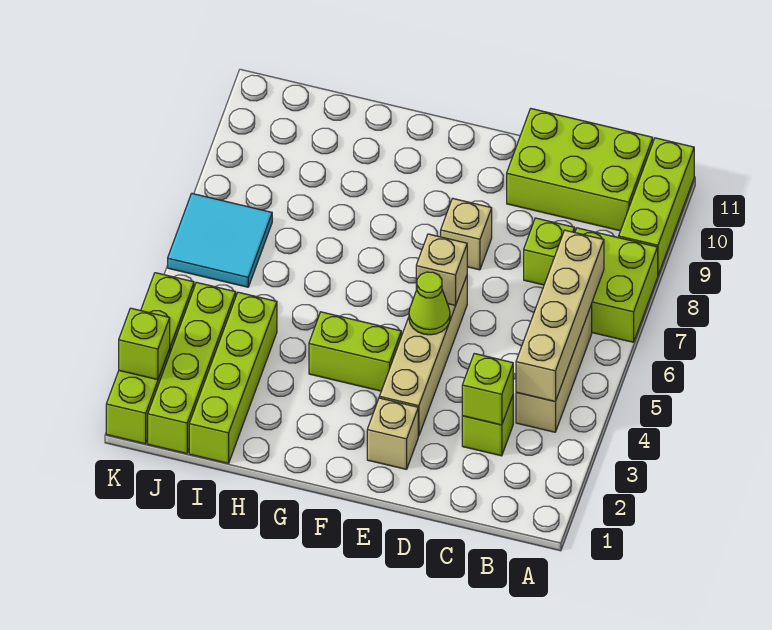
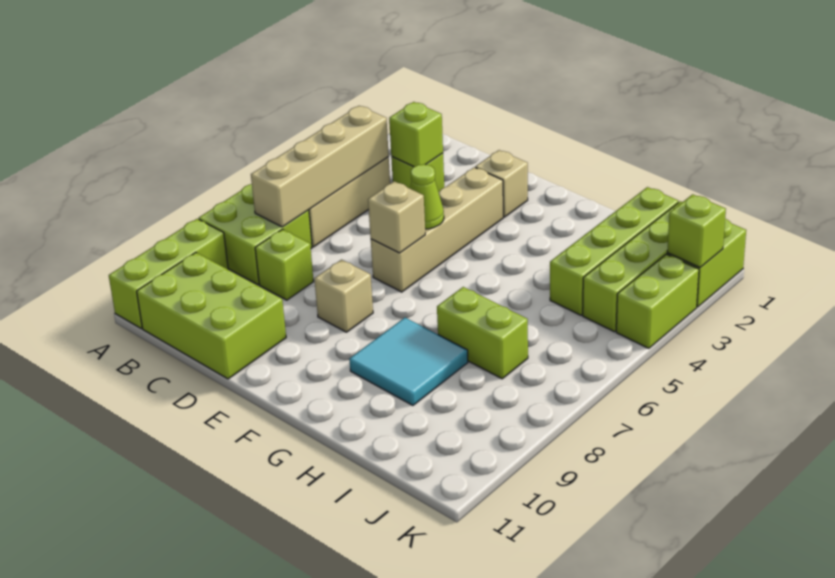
lime 1x2 brick [309,312,401,391] -> lime 1x2 brick moved to [437,287,528,379]
cyan 2x2 tile [168,194,272,287] -> cyan 2x2 tile moved to [349,318,468,405]

